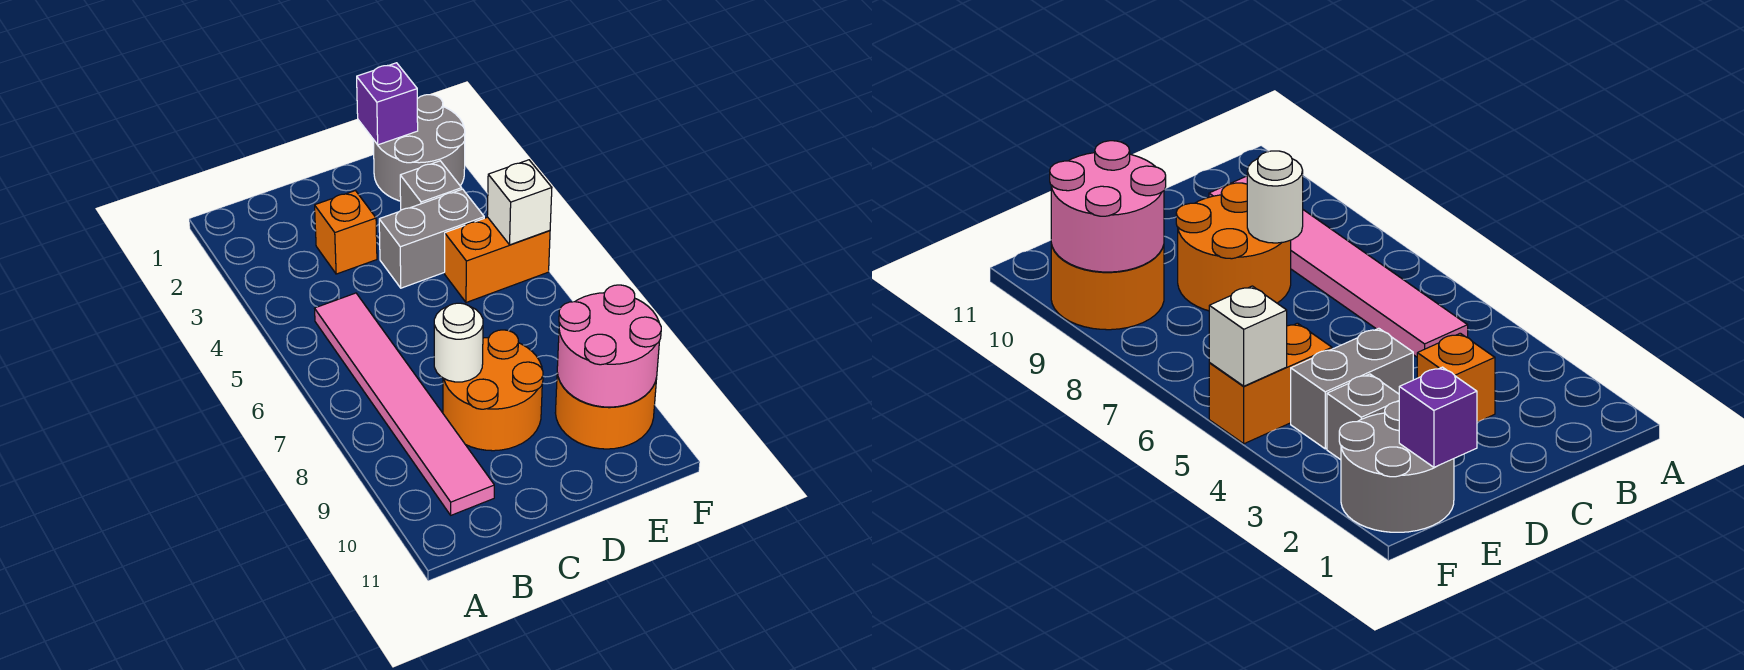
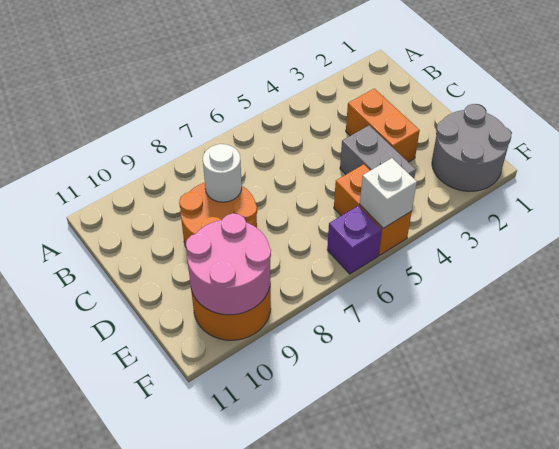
pink 1x6 tile [315,293,494,515] -> none
orange 1x1 brick [315,191,377,274] -> orange 1x2 brick [346,89,420,162]
purple 1x1 brick [357,63,418,145] -> purple 1x1 brick moved to [327,206,382,274]
grey 1x1 brick [400,161,462,210] -> none

